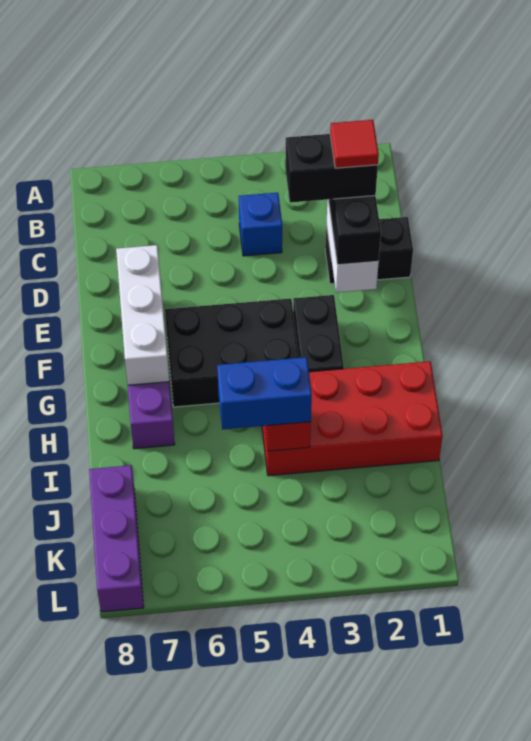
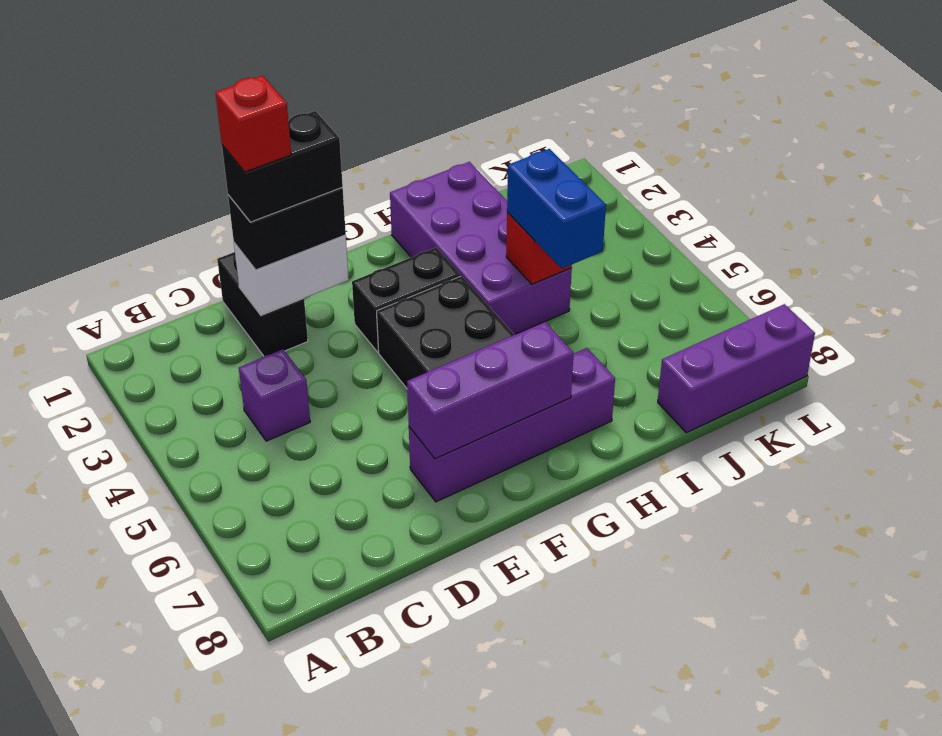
blue 1x1 brick [239,193,282,256] -> purple 1x1 brick [239,349,310,441]
black 1x2 brick [285,134,378,203] -> black 1x2 brick turned to [222,111,343,222]
red 1x1 tile [330,120,379,168] -> red 1x1 brick [215,76,291,172]
white 1x3 brick [116,245,169,385] -> purple 1x3 brick [407,322,574,459]
red 2x4 brick [262,361,443,476] -> purple 2x4 brick [390,162,572,335]

